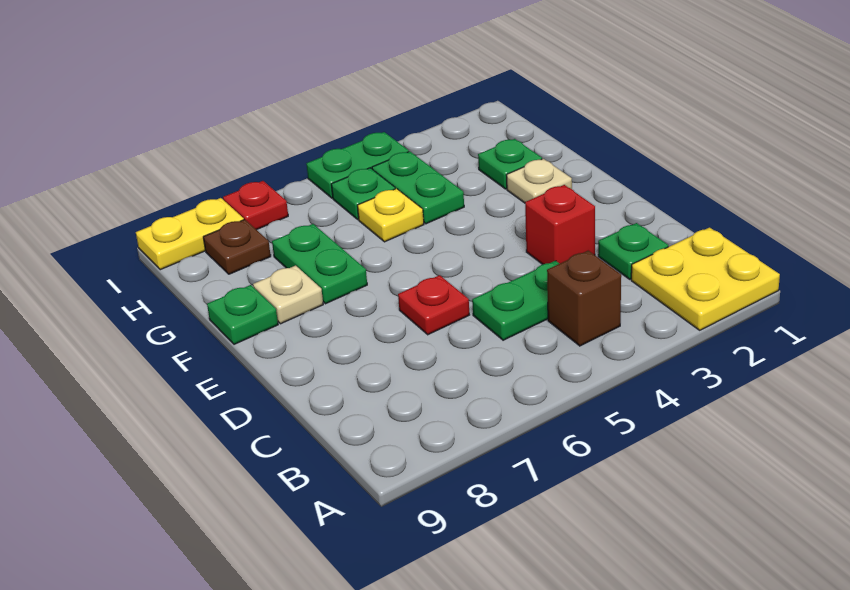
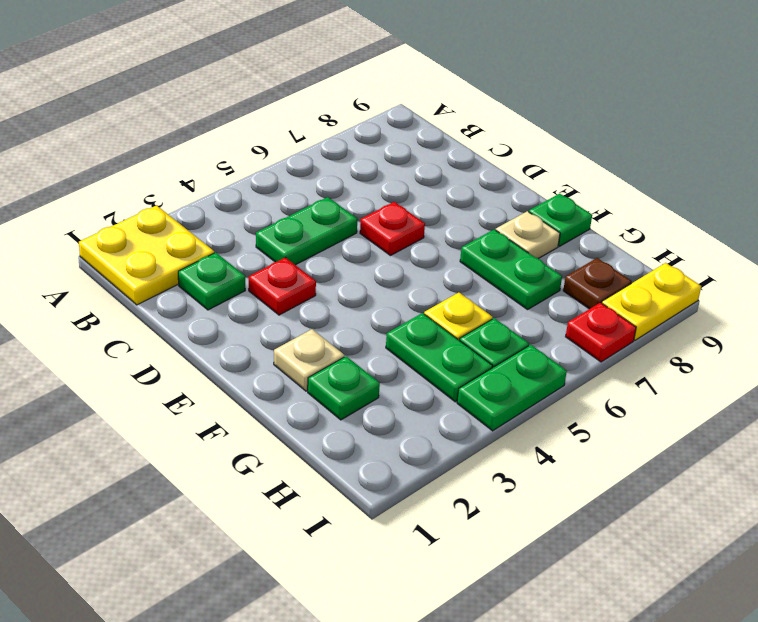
brown 1x1 brick [547,251,621,346] -> none
red 1x1 brick [525,185,595,264] -> red 1x1 plate [249,257,316,315]

